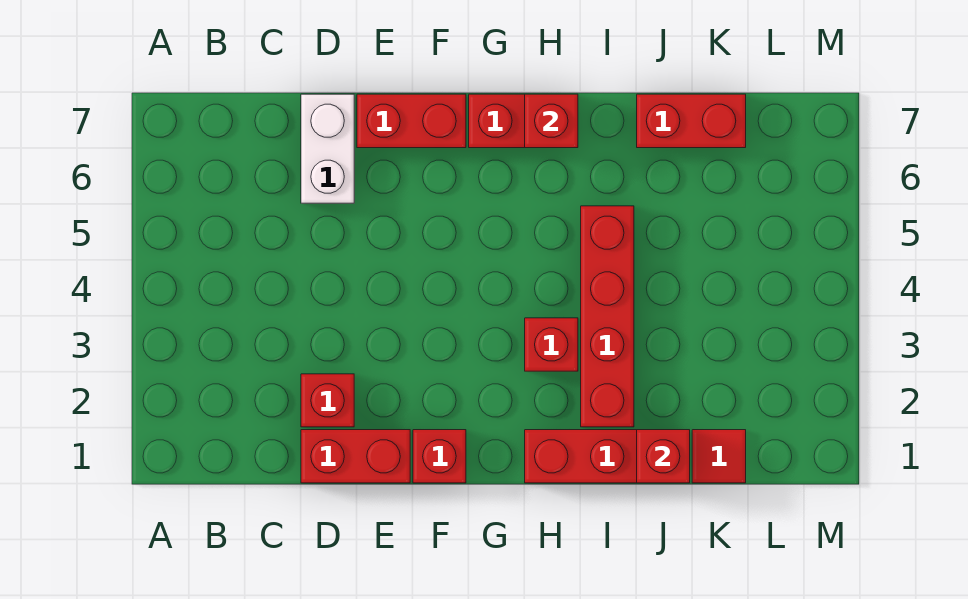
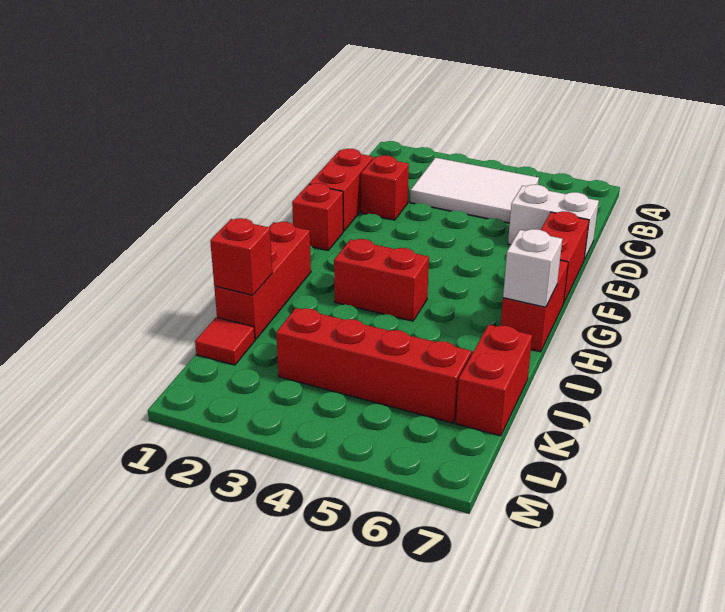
none -> white 2x3 tile [410,158,539,223]
red 1x1 brick [525,318,578,371] -> red 1x2 brick [334,239,429,321]
red 1x1 brick [525,94,578,148] -> white 1x1 brick [503,229,562,307]
red 1x4 brick [581,206,634,427] -> red 1x4 brick moved to [276,308,471,423]

